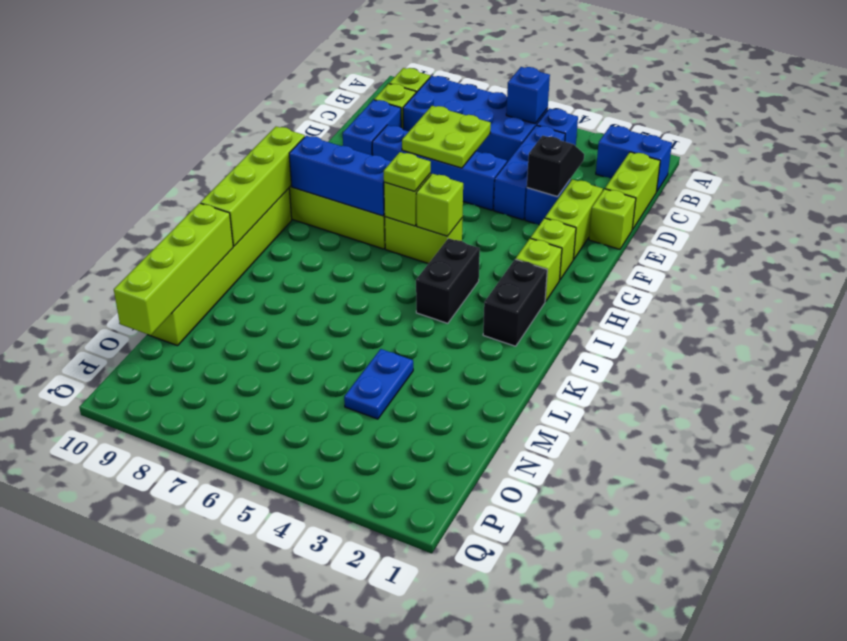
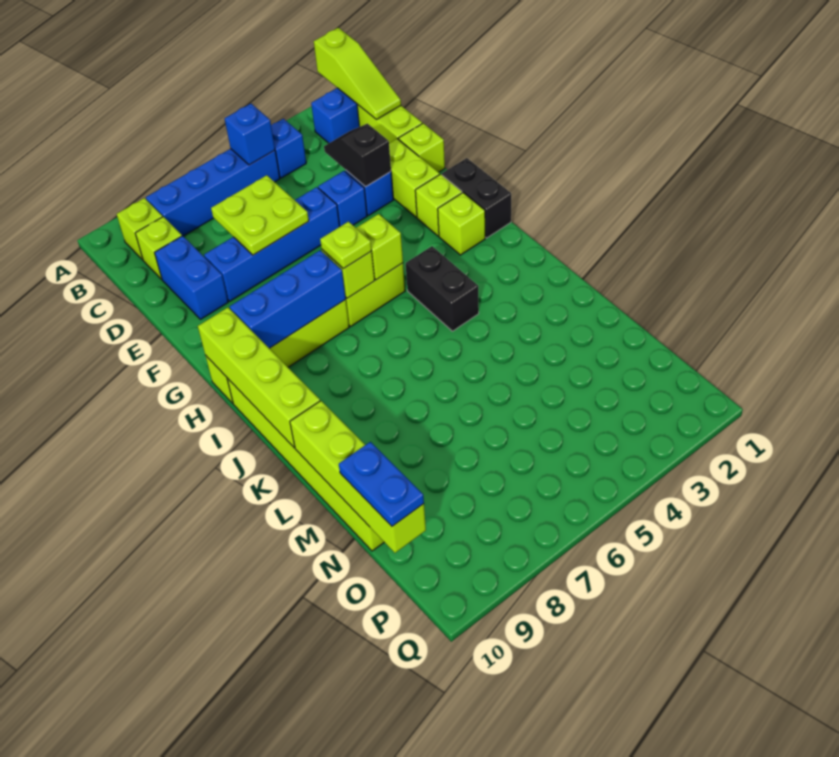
none -> lime 1x3 slope [314,28,401,120]
blue 2x4 brick [403,76,548,162] -> blue 1x4 brick [146,149,280,236]
blue 1x3 brick [494,125,565,220] -> blue 1x1 brick [318,171,367,226]
black 1x2 brick [483,259,547,346] -> black 1x2 brick moved to [442,158,511,238]
blue 1x2 plate [344,349,413,419] -> blue 1x2 plate moved to [339,442,424,526]

